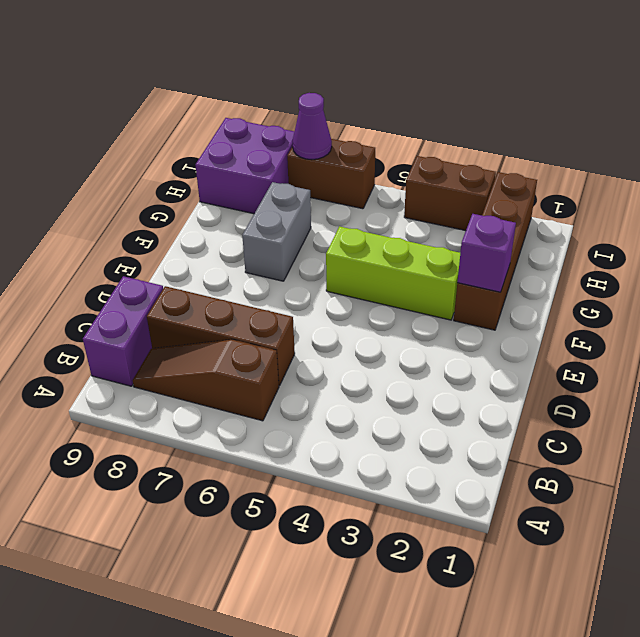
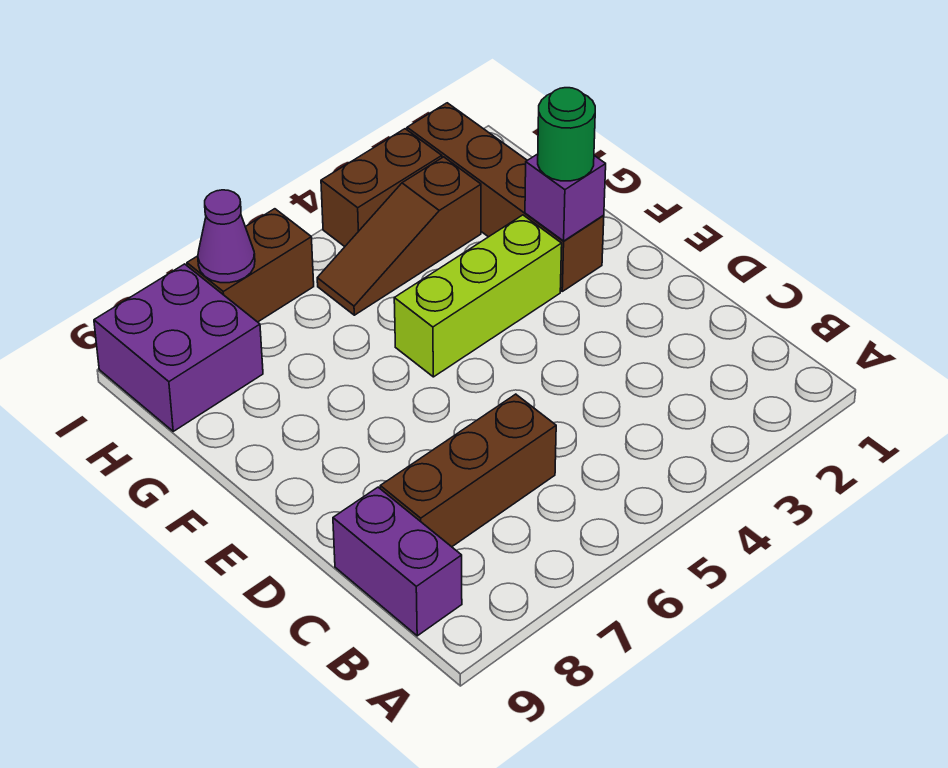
brown 1x3 slope [133,339,279,421] -> brown 1x3 slope moved to [317,157,481,315]
none -> green 1x1 round brick [538,88,595,181]
grey 1x2 brick [242,182,311,281] -> none

